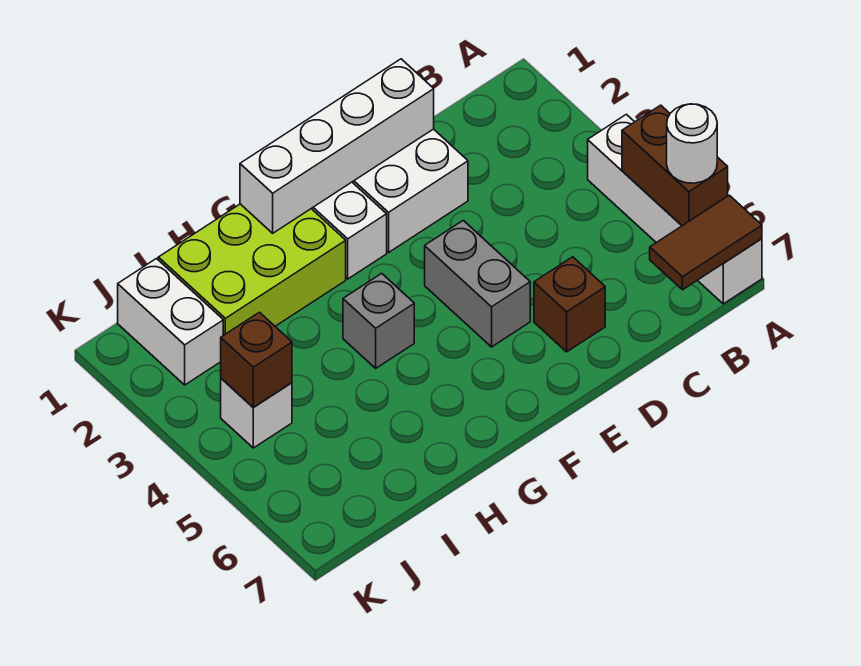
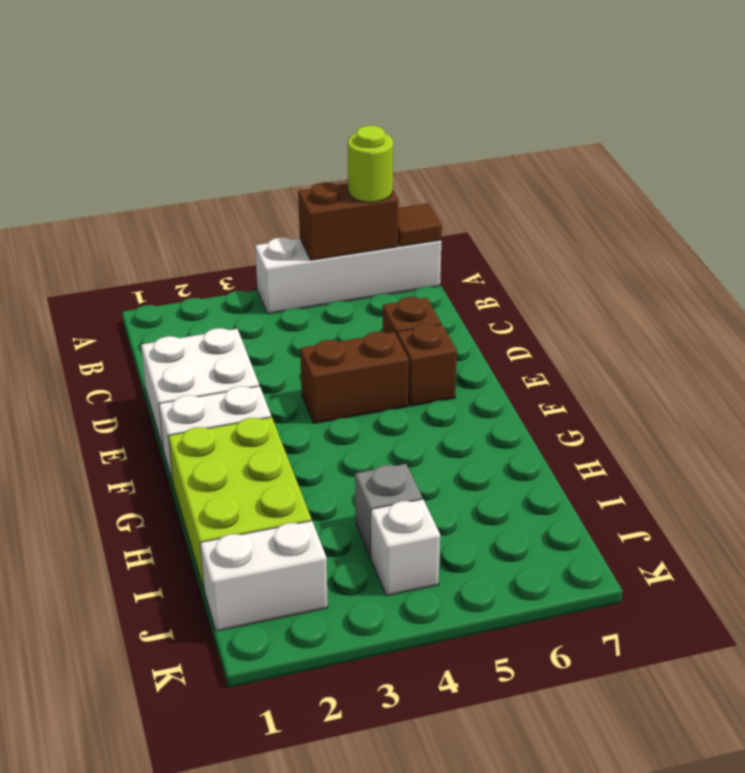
white 1x1 round brick [667,104,717,183] -> lime 1x1 round brick [348,126,393,202]
brown 1x2 tile [650,195,762,290] -> brown 1x1 tile [398,203,442,246]
white 1x4 brick [240,59,434,233] -> none
grey 1x2 brick [425,220,530,347] -> brown 1x2 brick [300,332,409,424]
grey 1x1 brick [343,273,414,368] -> grey 1x1 brick moved to [355,464,422,558]
brown 1x1 brick [221,312,292,407] -> brown 1x1 brick moved to [397,324,457,406]

